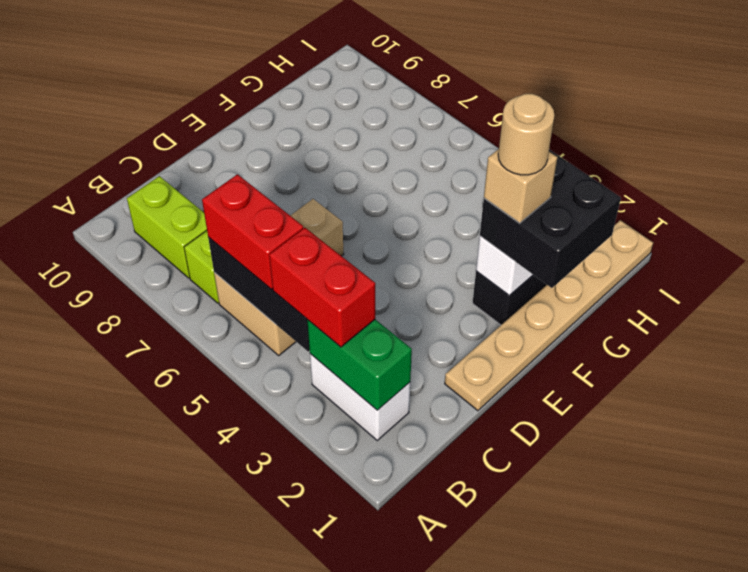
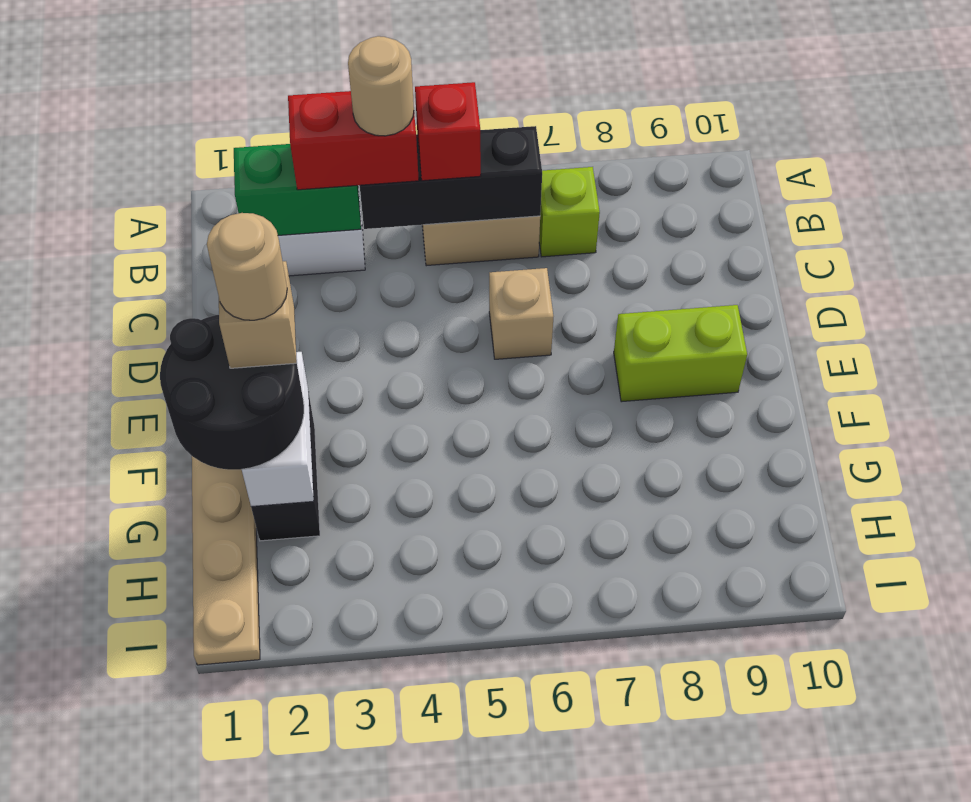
none -> tan 1x1 round brick [348,36,414,136]
red 1x2 brick [202,174,303,289] -> red 1x1 brick [415,82,481,181]
lime 1x2 brick [127,176,207,278] -> lime 1x2 brick moved to [614,305,747,402]
black 2x2 brick [480,150,621,288] -> black 2x2 round brick [160,315,304,470]

